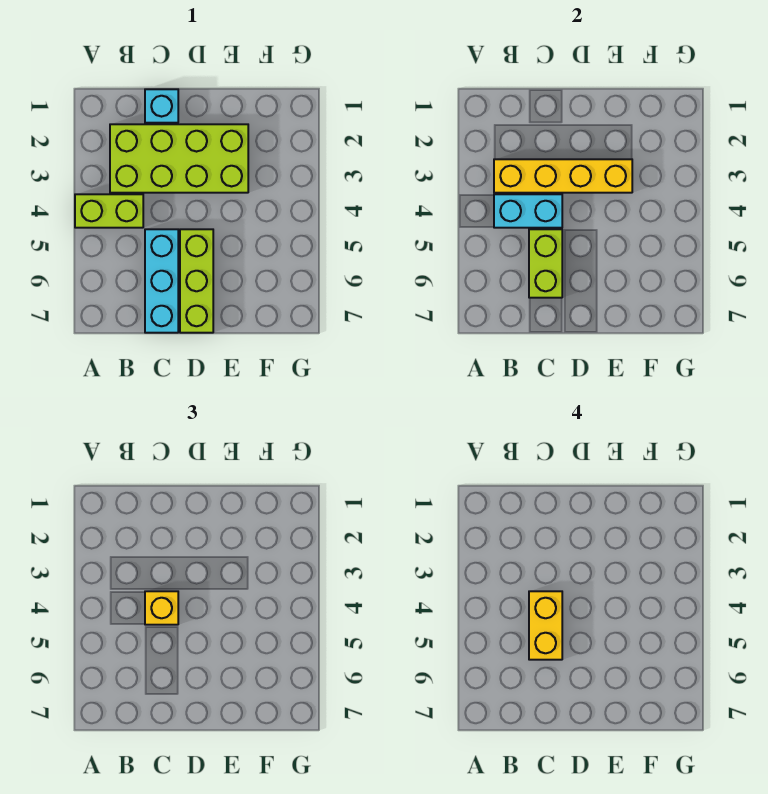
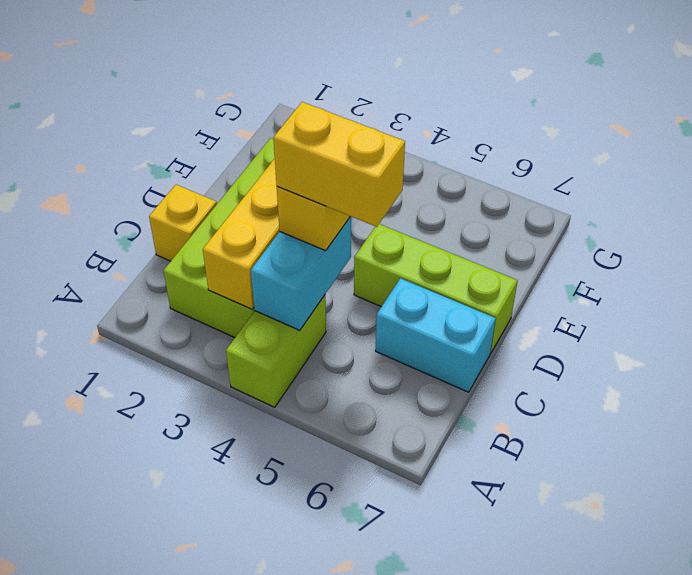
cyan 1x1 brick [145,89,178,123] -> yellow 1x1 brick [149,185,217,261]
cyan 1x3 brick [145,229,178,333] -> cyan 1x2 brick [376,278,496,392]
lime 1x2 brick [529,229,562,298] -> none

